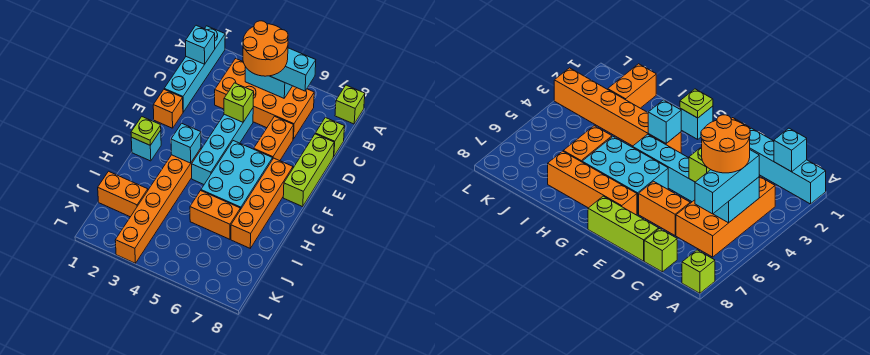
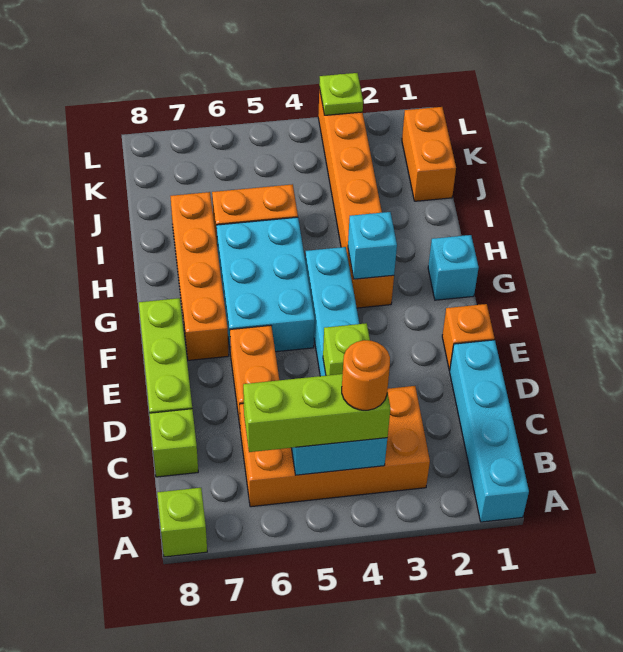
cyan 1x1 brick [186,25,215,64] -> none
cyan 1x3 brick [270,48,316,91] -> lime 1x3 brick [243,374,390,452]
orange 2x2 round brick [243,21,288,76] -> orange 1x1 round brick [342,340,390,410]
lime 1x1 plate [131,117,161,145] -> lime 1x1 plate moved to [319,73,363,115]
orange 1x2 brick [98,171,148,217] -> orange 1x2 brick turned to [402,107,456,201]

